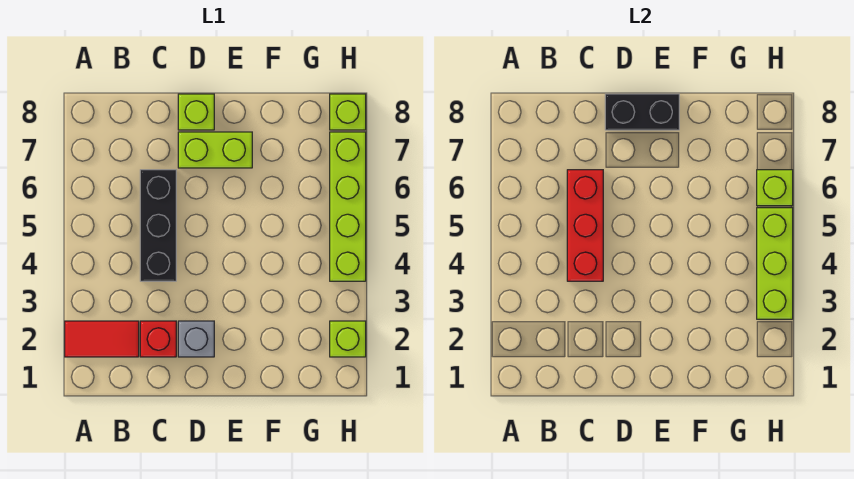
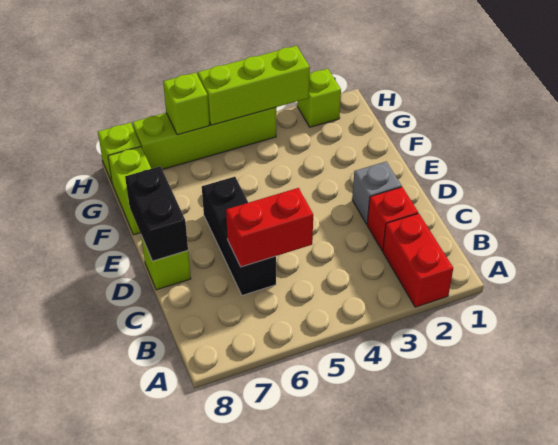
red 1x2 tile [65,321,139,357] -> red 1x2 brick [383,213,453,307]
black 1x3 brick [140,170,176,281] -> black 1x3 brick turned to [202,177,276,295]
red 1x3 brick [567,170,603,281] -> red 1x2 brick [226,188,313,267]
lime 1x2 brick [178,132,252,168] -> lime 1x2 brick moved to [108,147,151,235]

